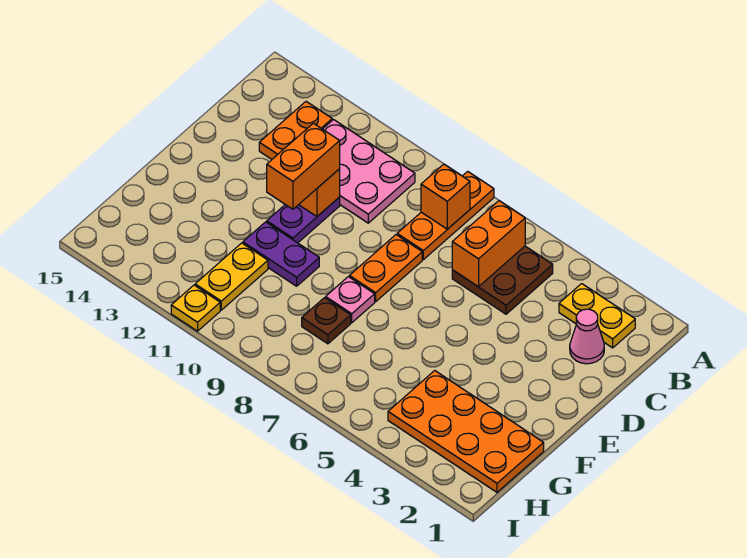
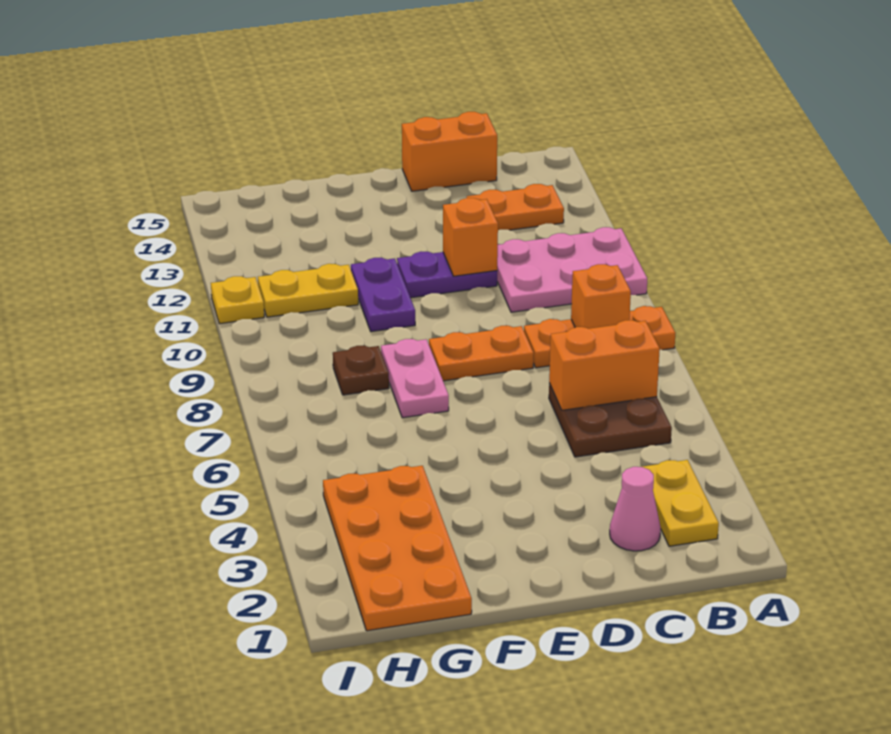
pink 2x3 plate [323,120,415,223] -> pink 2x3 plate turned to [497,227,647,312]
orange 1x2 brick [267,123,340,209] -> orange 1x2 brick moved to [402,112,497,191]
pink 1x1 plate [326,277,375,323] -> pink 1x2 plate [381,339,449,418]

